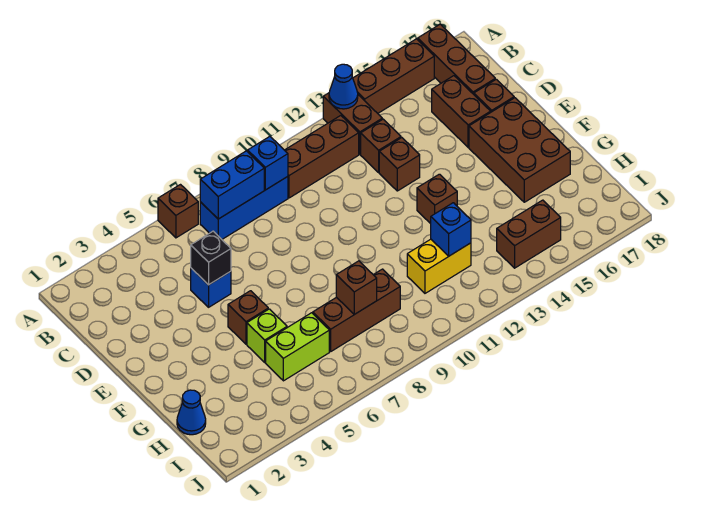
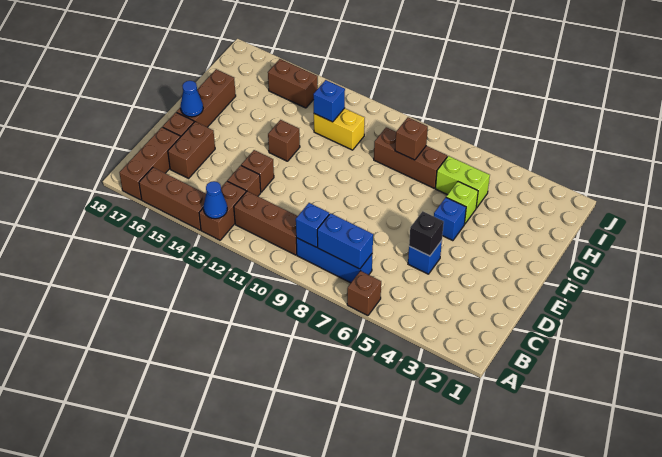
brown 2x3 brick [469,98,570,202] -> brown 1x3 brick [177,69,236,127]
brown 1x1 brick [228,291,268,344] -> blue 1x1 brick [434,198,466,241]
blue 1x1 cone [177,390,206,435] -> blue 1x1 cone moved to [181,81,203,117]

